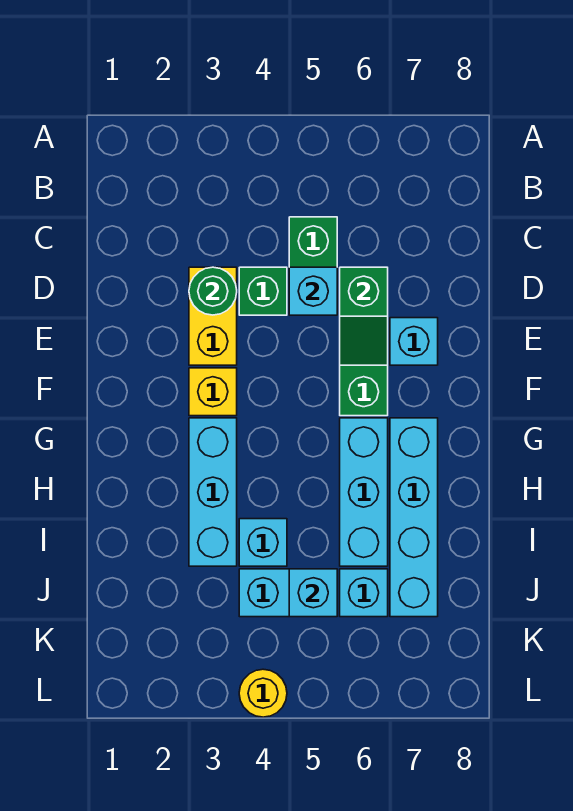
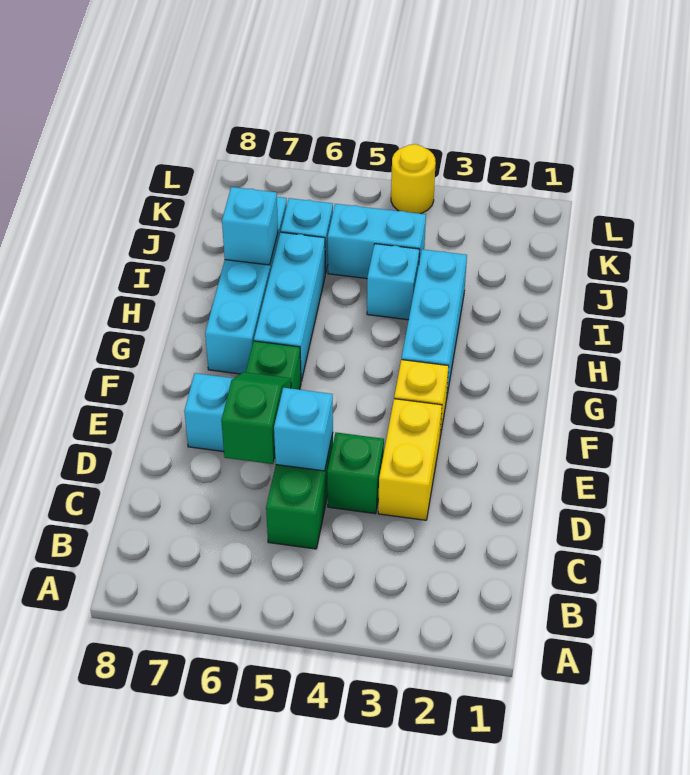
green 1x1 round brick [189,267,237,315] -> none
cyan 1x1 brick [289,569,337,617] -> cyan 1x1 brick moved to [222,187,278,265]

